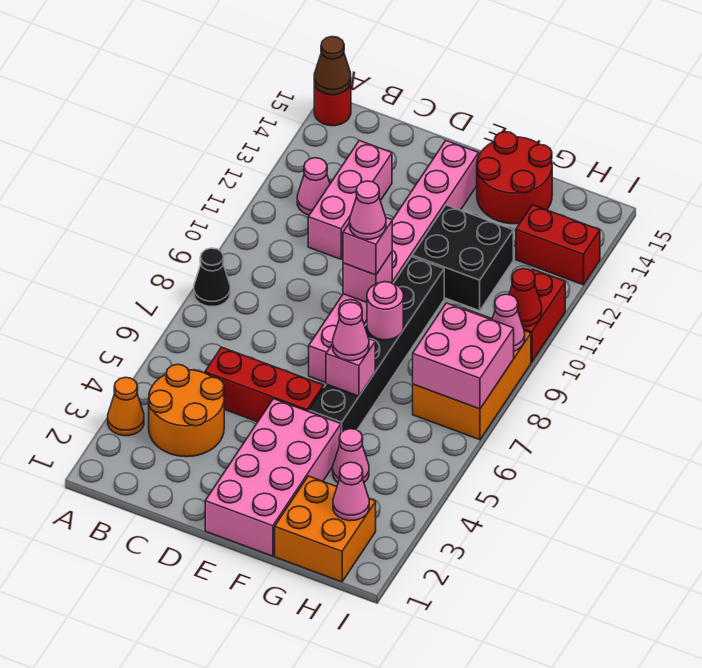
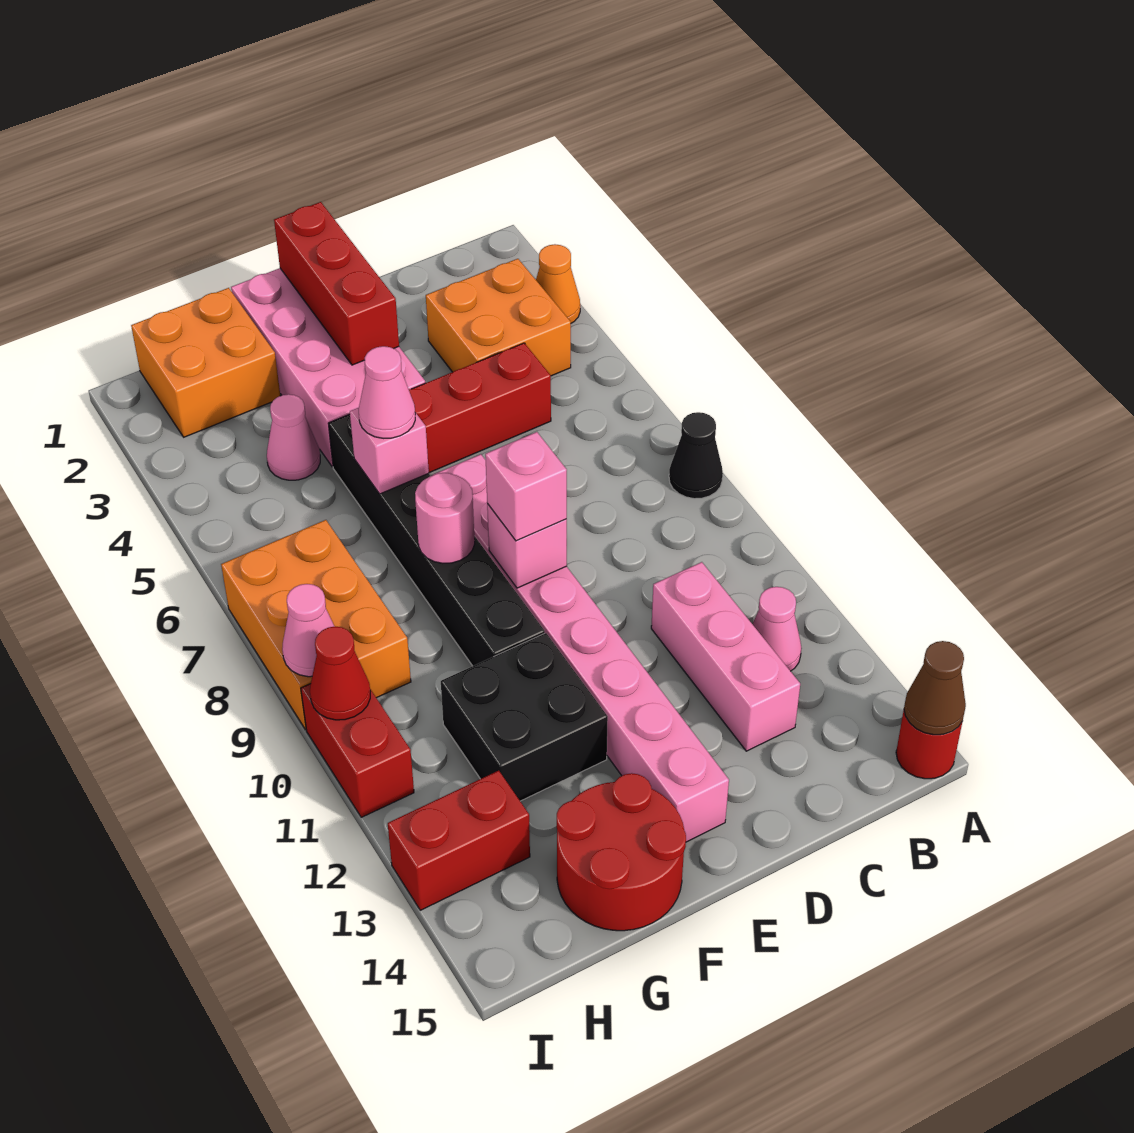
orange 2x2 round brick [149,364,224,457] -> orange 2x2 brick [426,259,571,376]
none -> red 1x3 brick [274,202,399,365]
pink 1x1 cone [350,181,386,239] -> none
pink 1x1 cone [333,462,369,521] -> none
pink 2x2 brick [413,303,514,409] -> none

